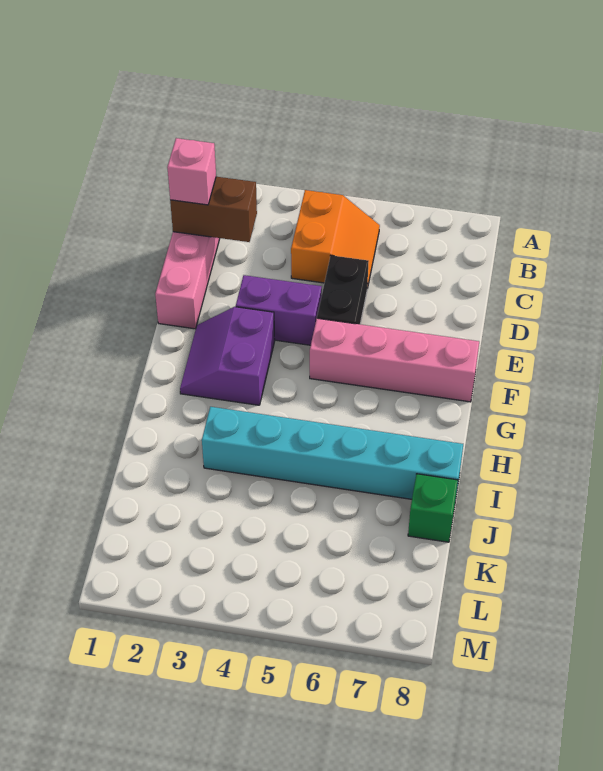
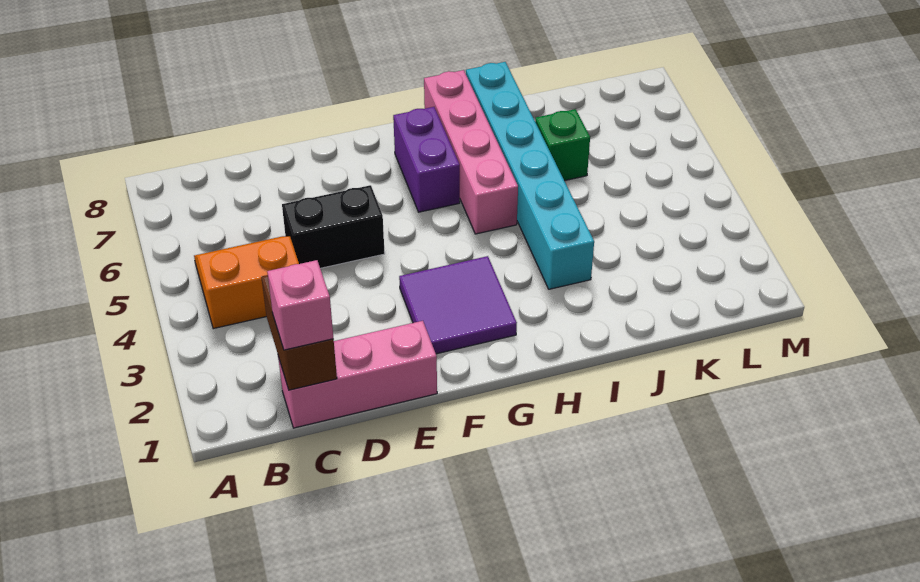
purple 1x2 brick [236,275,322,345] -> purple 1x2 brick moved to [393,107,460,212]
purple 2x2 slope [180,307,275,405] -> purple 2x2 tile [399,256,517,354]
pink 1x4 brick [310,318,479,402] -> pink 1x4 brick moved to [424,70,518,234]
green 1x1 brick [408,474,458,542] -> green 1x1 brick moved to [535,109,590,181]

